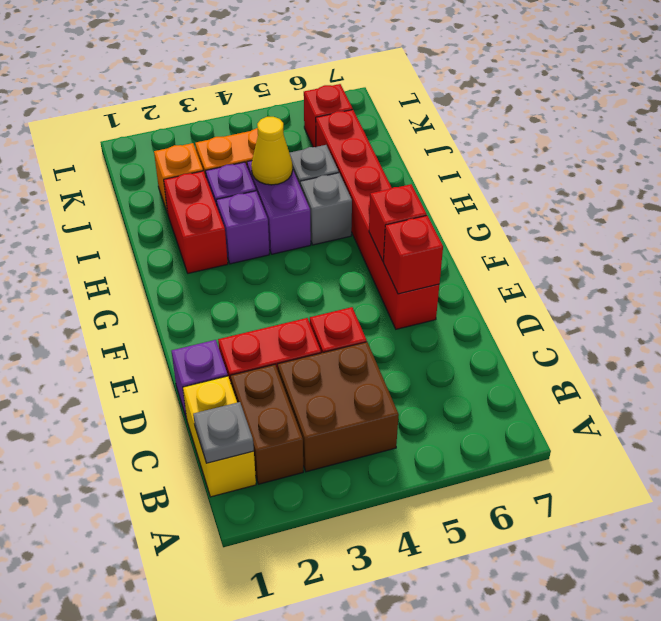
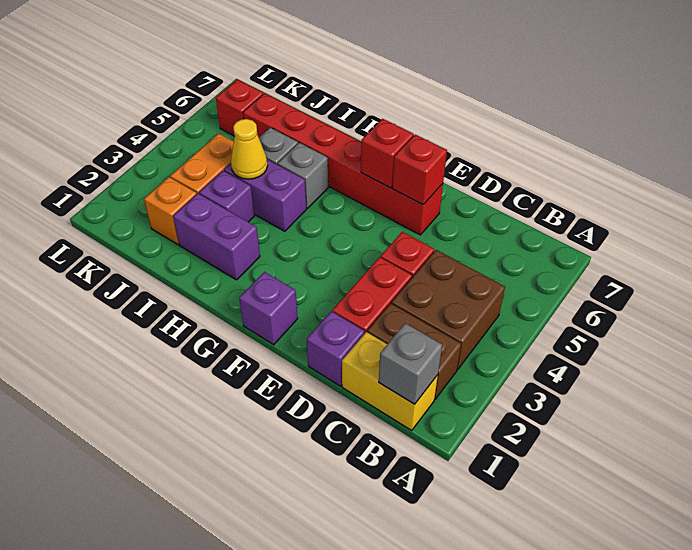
grey 1x1 plate [193,402,254,463] -> grey 1x1 brick [379,323,442,404]
red 1x2 brick [164,171,228,273] -> purple 1x2 brick [173,194,260,280]
purple 1x1 brick [216,191,269,264] -> purple 1x1 brick moved to [239,272,298,345]

